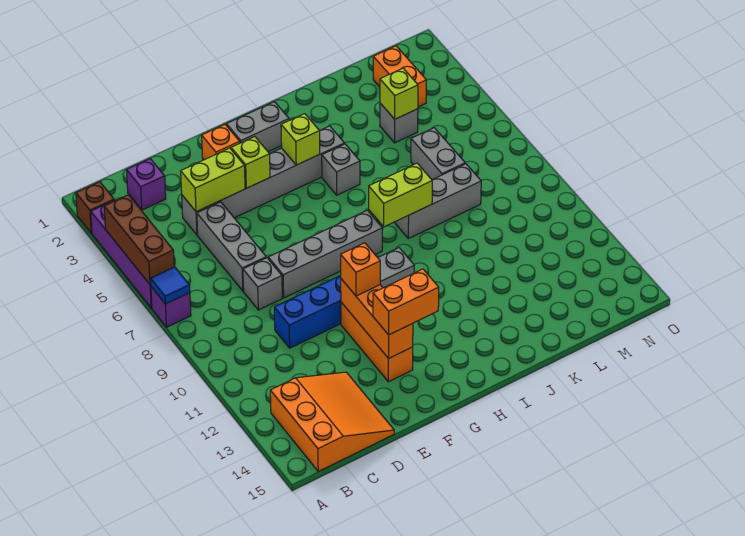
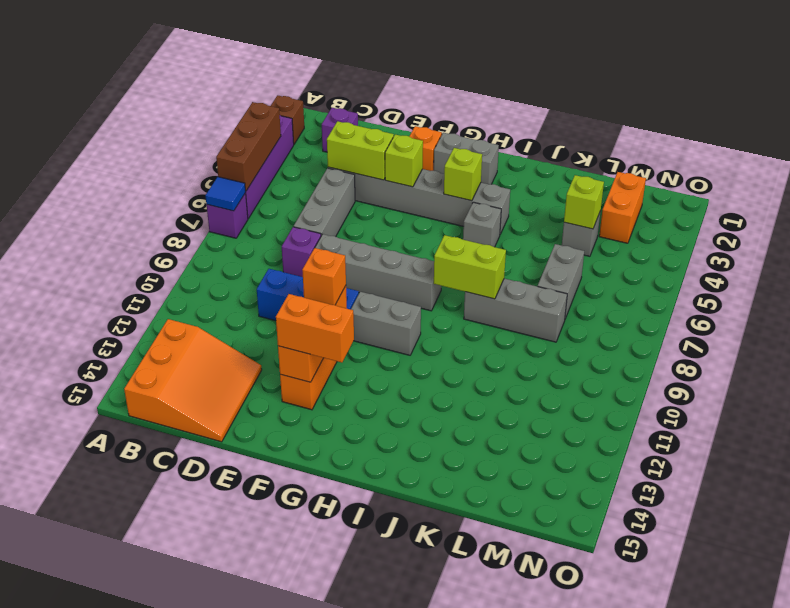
grey 1x1 brick [243,258,282,310] -> purple 1x1 brick [282,227,321,277]

